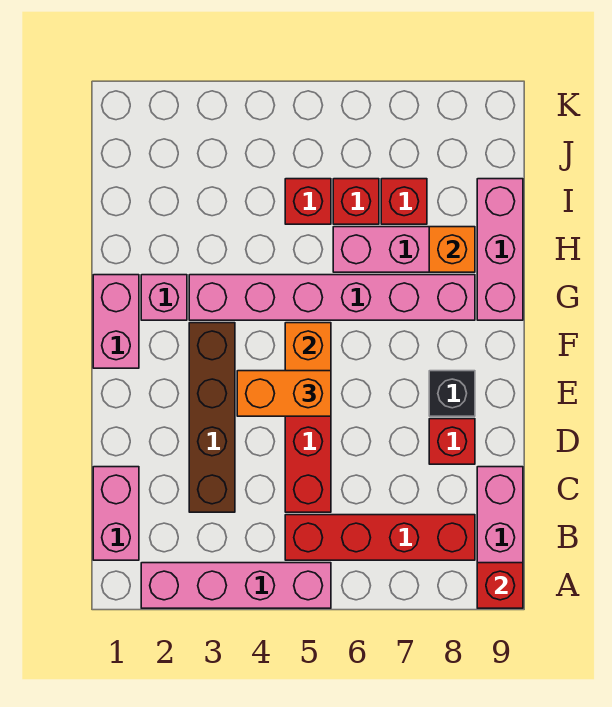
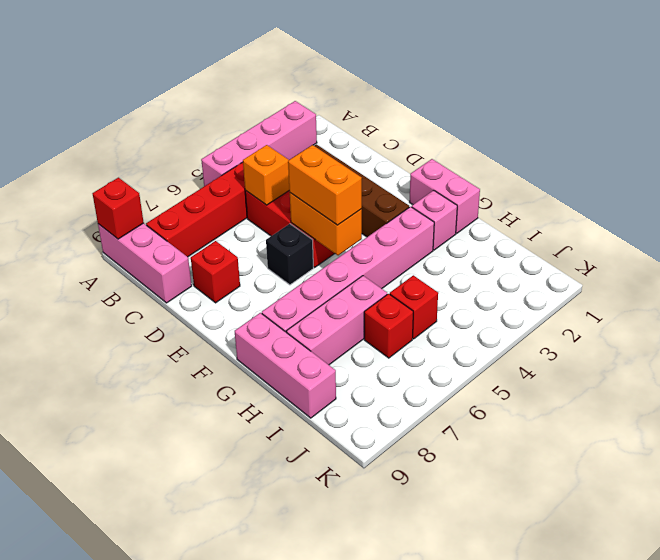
pink 1x2 brick [93,467,139,560] -> none
orange 1x2 brick [237,371,331,416] -> orange 1x2 brick turned to [288,145,362,225]
black 1x1 brick [429,371,475,416] -> black 1x1 brick moved to [266,224,313,285]
orange 1x1 brick [429,227,475,272] -> orange 1x1 brick moved to [243,145,289,205]
red 1x1 brick [381,179,427,224] -> none

